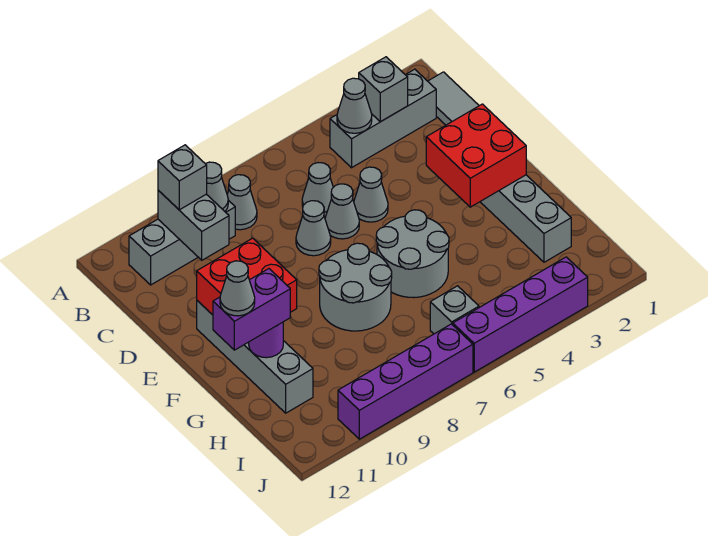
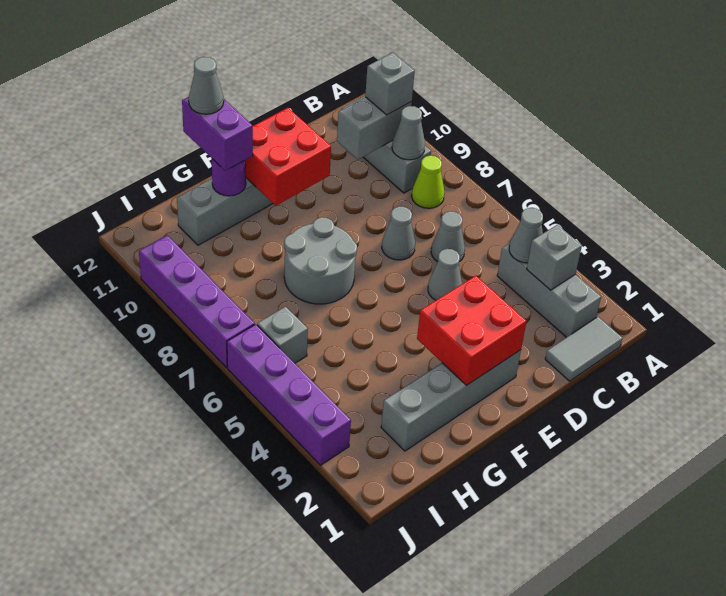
grey 1x1 cone [227,175,257,230] -> lime 1x1 cone [412,156,444,208]
grey 1x1 cone [325,184,359,239] -> none
grey 2x2 round brick [376,210,449,298] -> none

